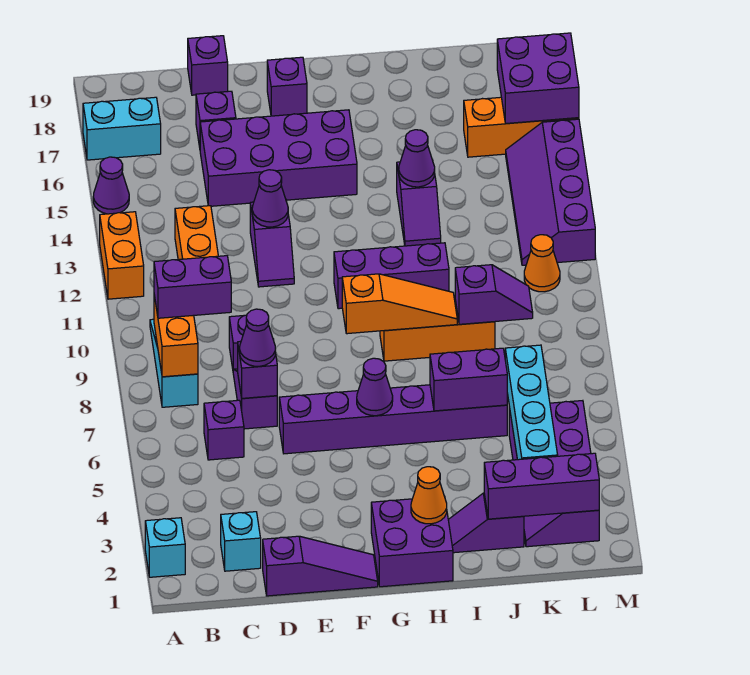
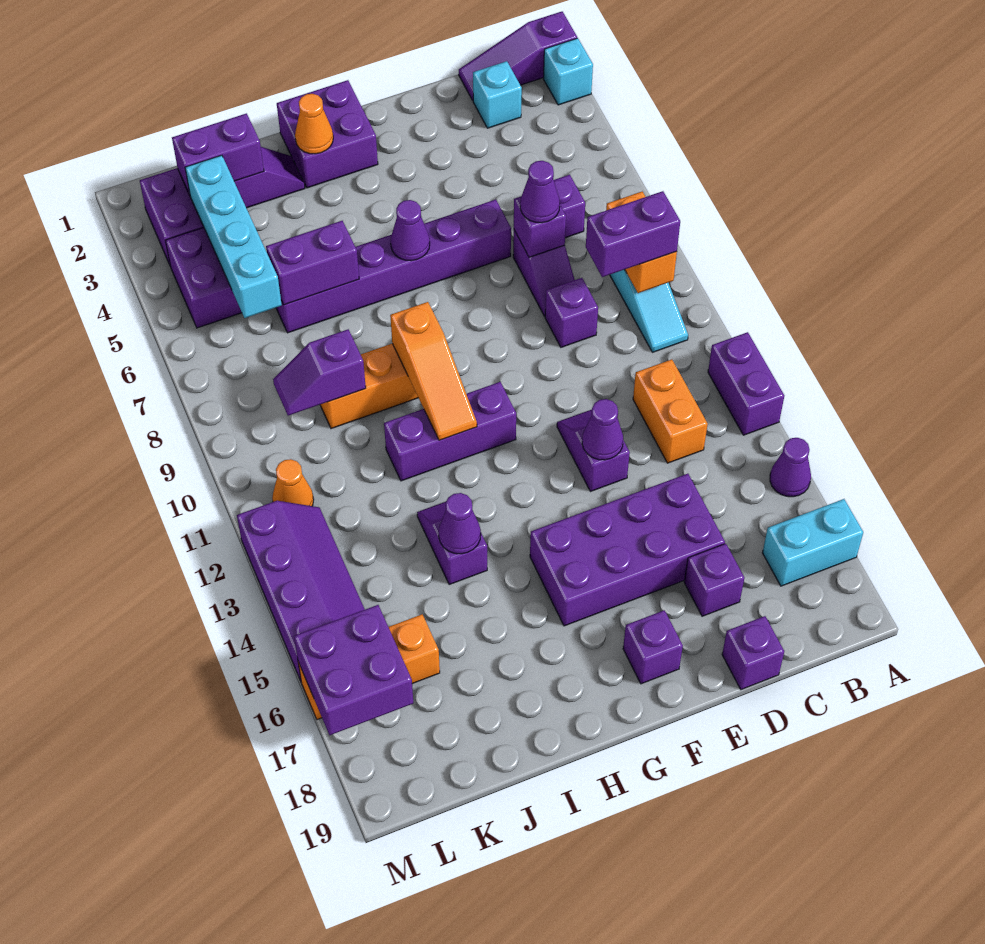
orange 1x2 brick [100,212,144,299] -> purple 1x2 brick [708,332,784,435]
purple 1x3 slope [263,536,378,596] -> purple 1x3 slope moved to [459,12,577,100]
orange 1x3 slope [342,274,457,334] -> orange 1x3 slope turned to [390,302,477,440]
purple 1x3 brick [484,453,599,519] -> purple 1x2 brick [172,114,264,194]

